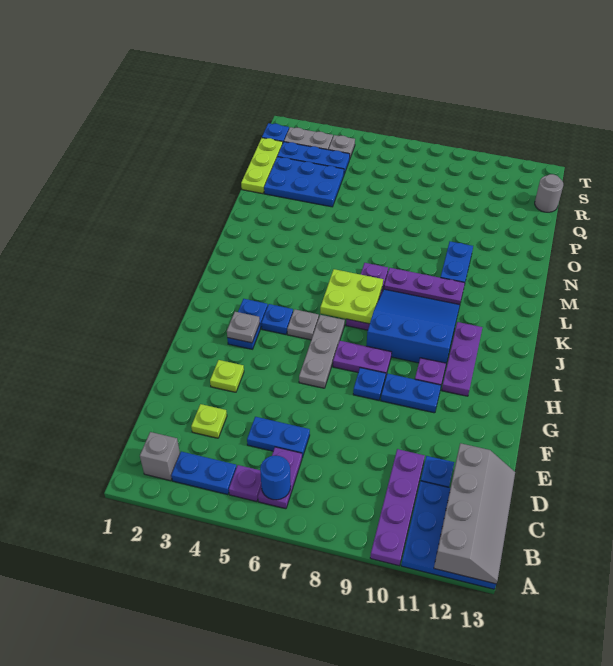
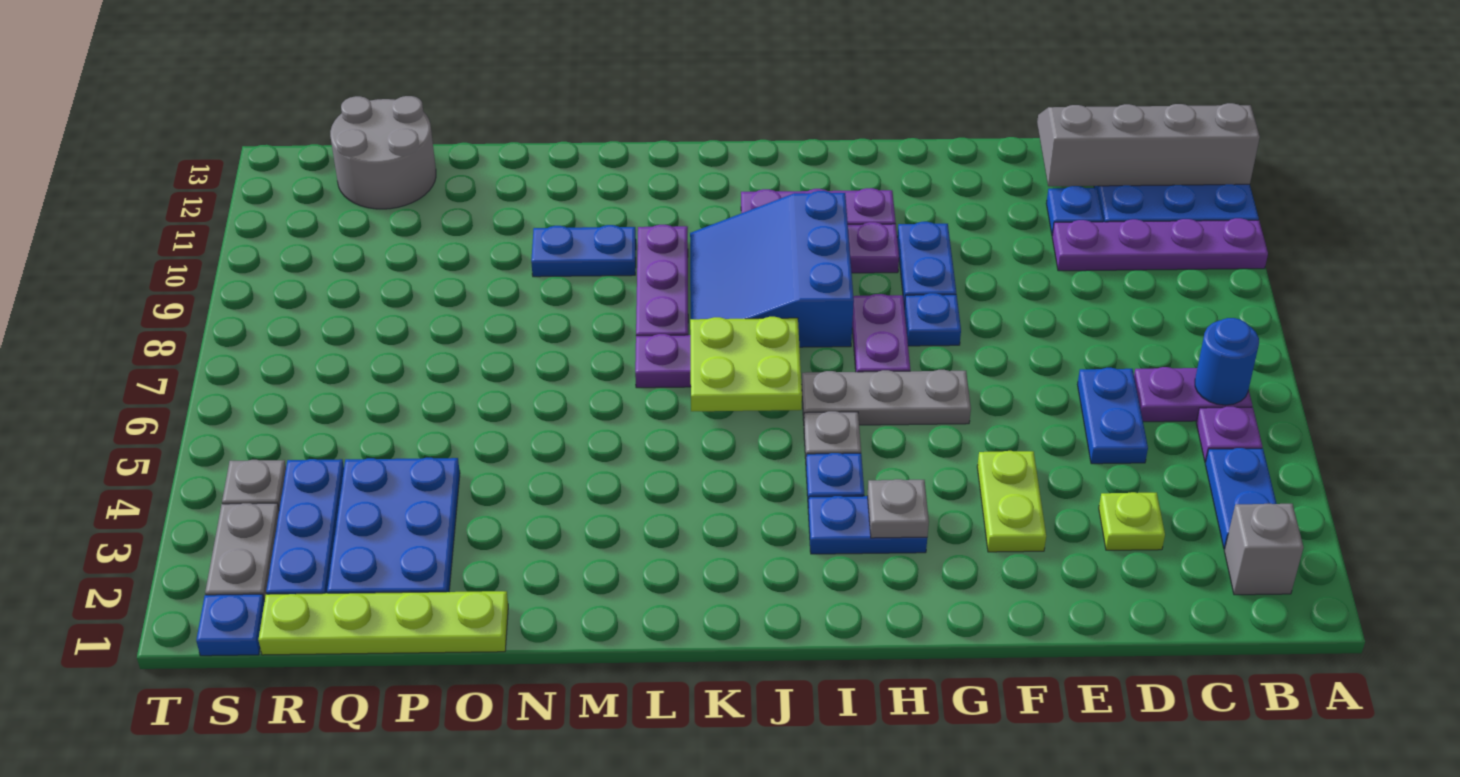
lime 1x1 plate [210,360,244,392] -> lime 1x2 plate [977,451,1046,552]
lime 1x3 plate [241,138,283,194] -> lime 1x4 plate [258,591,508,655]
grey 1x1 round brick [535,174,563,212] -> grey 2x2 round brick [330,96,436,209]

